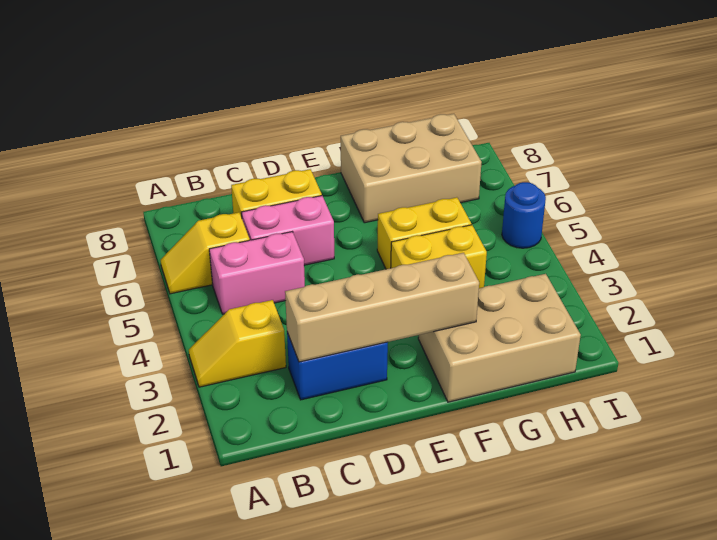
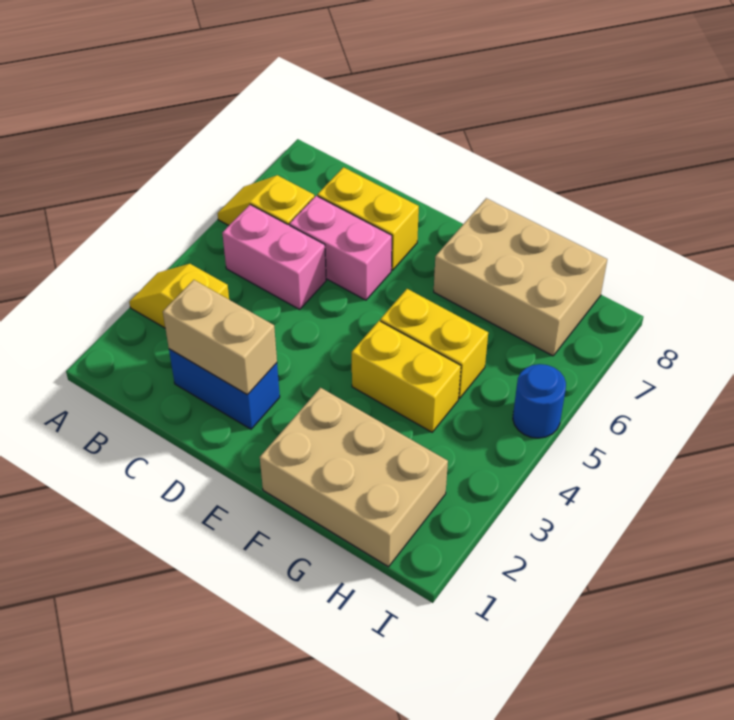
tan 1x4 brick [285,253,479,362] -> tan 1x2 brick [163,280,277,395]

